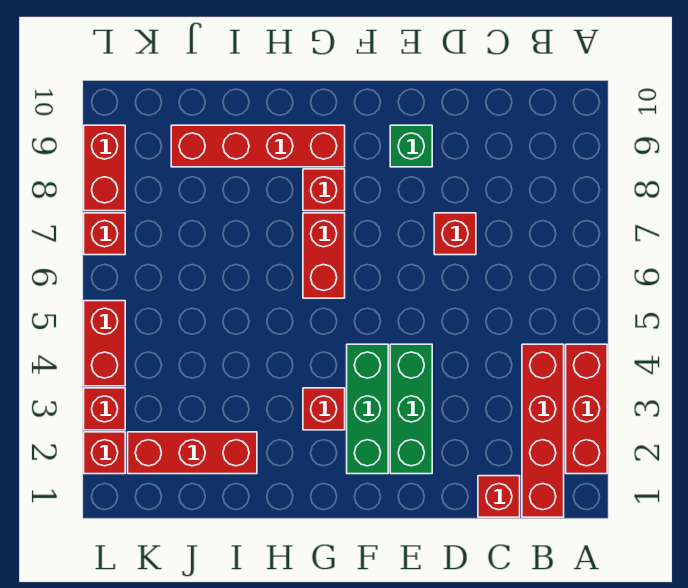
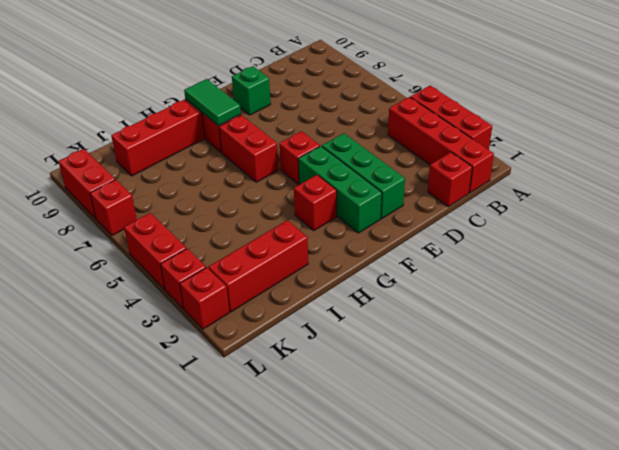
red 1x1 brick [434,213,476,255] -> red 1x1 brick moved to [279,131,320,184]
none -> green 1x2 tile [184,79,241,126]

